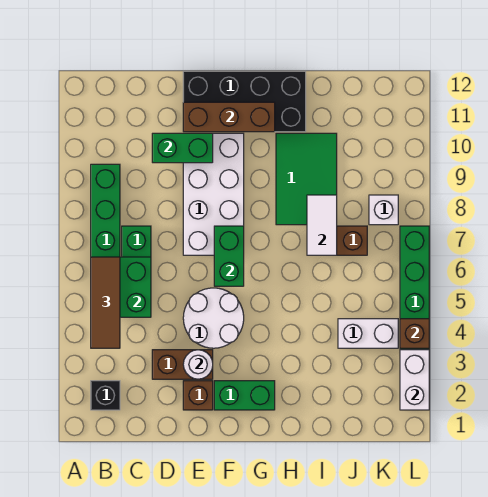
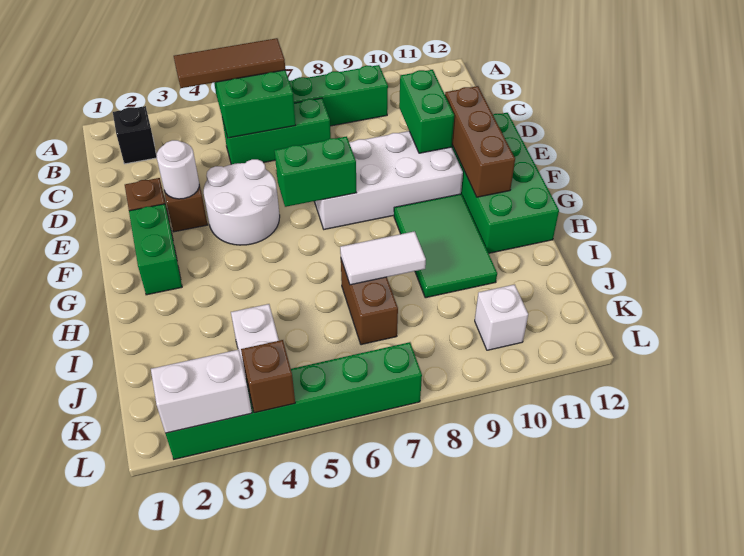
black 2x4 brick [183,71,306,132] -> green 2x4 brick [452,113,559,253]
green 2x3 tile [276,133,337,225] -> green 2x3 tile turned to [394,194,497,298]
white 1x1 brick [369,195,398,225] -> white 1x1 brick moved to [475,285,528,350]

